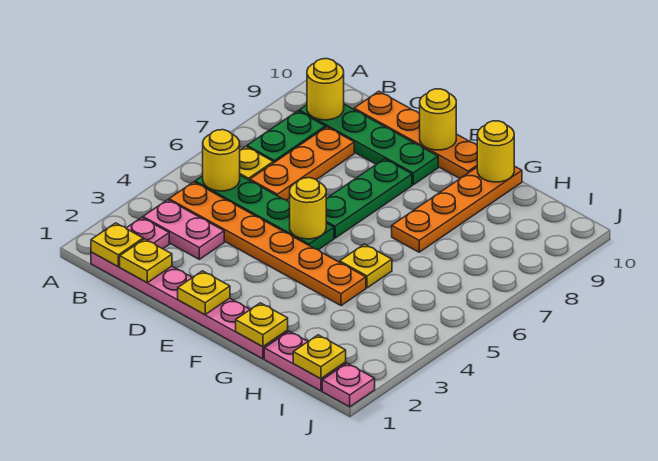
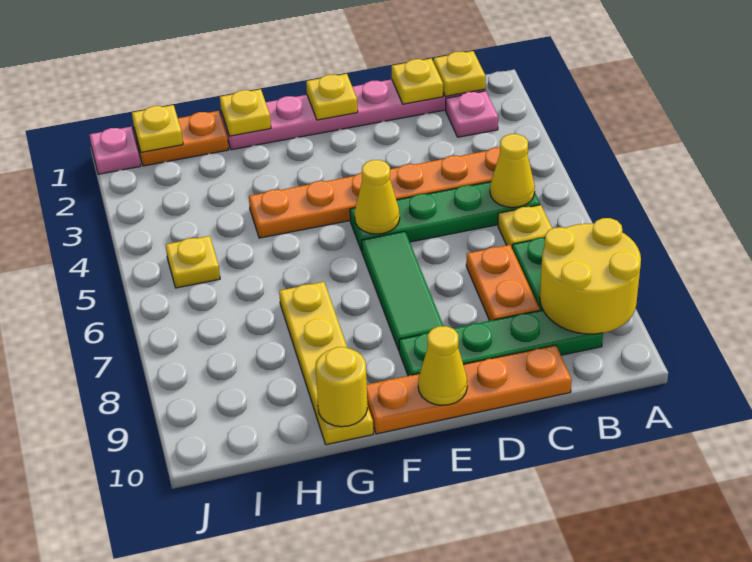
pink 1x2 plate [143,200,224,259] -> none
yellow 1x1 round brick [203,130,240,191] -> yellow 1x1 cone [490,134,535,208]
yellow 1x1 round brick [307,59,344,120] -> yellow 2x2 round brick [540,218,641,334]
orange 1x3 plate [250,127,354,200] -> orange 1x2 plate [466,245,540,321]
yellow 1x1 round brick [290,178,326,239] -> yellow 1x1 cone [355,160,400,234]
green 1x3 plate [326,159,412,238] -> green 1x3 tile [362,231,443,350]
yellow 1x1 round brick [420,89,456,150] -> yellow 1x1 cone [418,326,467,405]
yellow 1x1 plate [340,244,392,288] -> yellow 1x1 plate moved to [166,236,220,288]
orange 1x4 plate [392,166,522,252] -> yellow 1x4 plate [279,282,373,445]
pink 1x2 plate [264,331,346,391] -> orange 1x2 plate [134,111,229,166]

